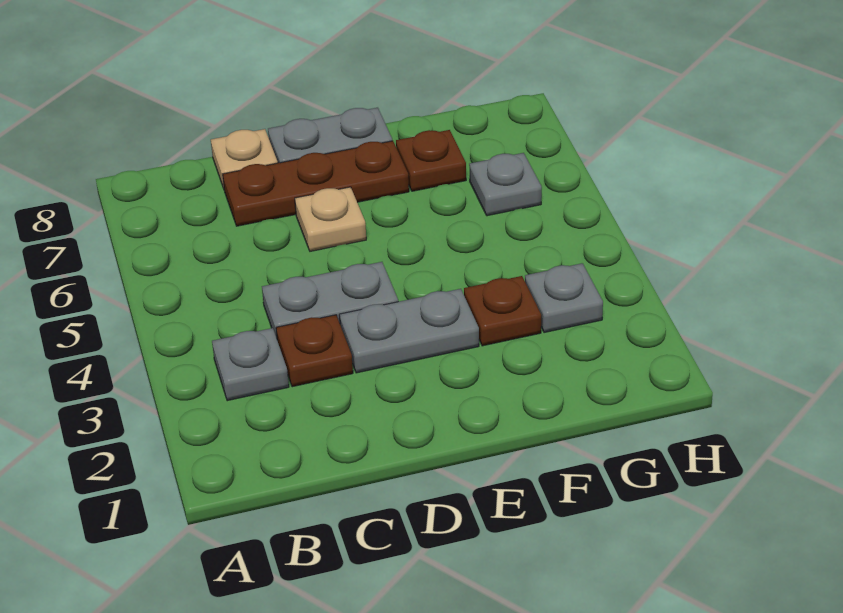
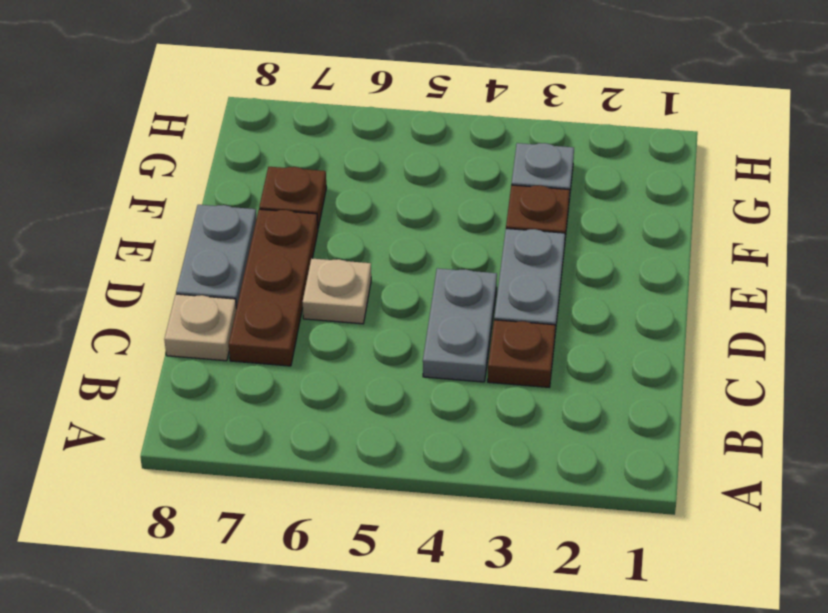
grey 1x1 plate [212,328,289,401] -> none
grey 1x1 plate [469,153,542,216] -> none

